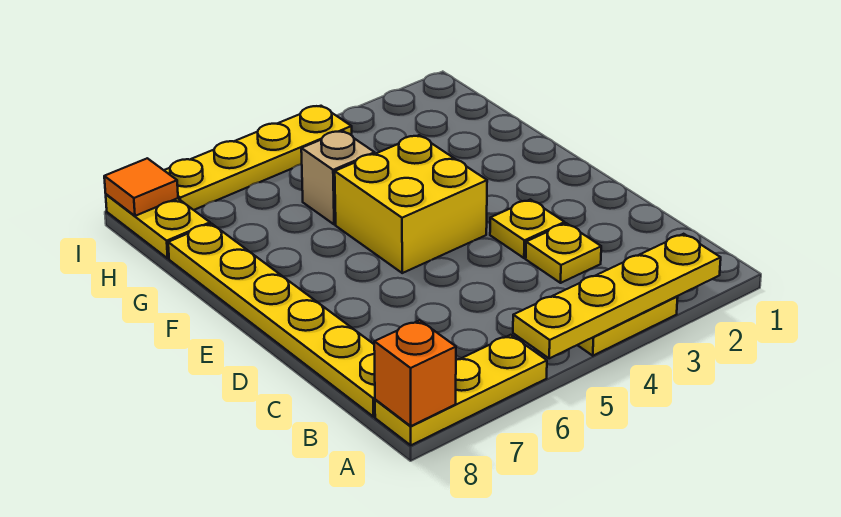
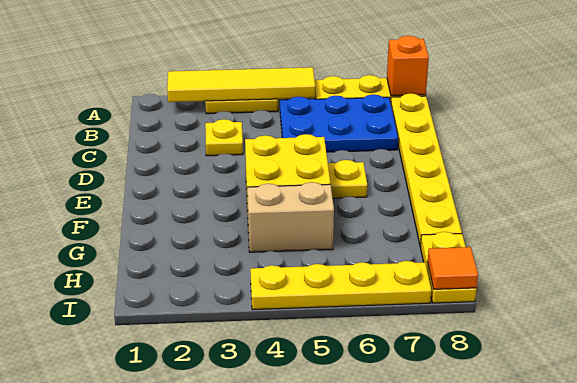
yellow 1x4 plate [513,234,721,358] -> yellow 1x4 tile [167,67,315,102]
none -> blue 2x3 plate [280,94,398,152]
yellow 1x1 plate [490,200,565,258] -> yellow 1x1 plate moved to [328,160,367,198]
tan 1x1 brick [301,131,375,225] -> tan 1x2 brick [247,182,334,252]

